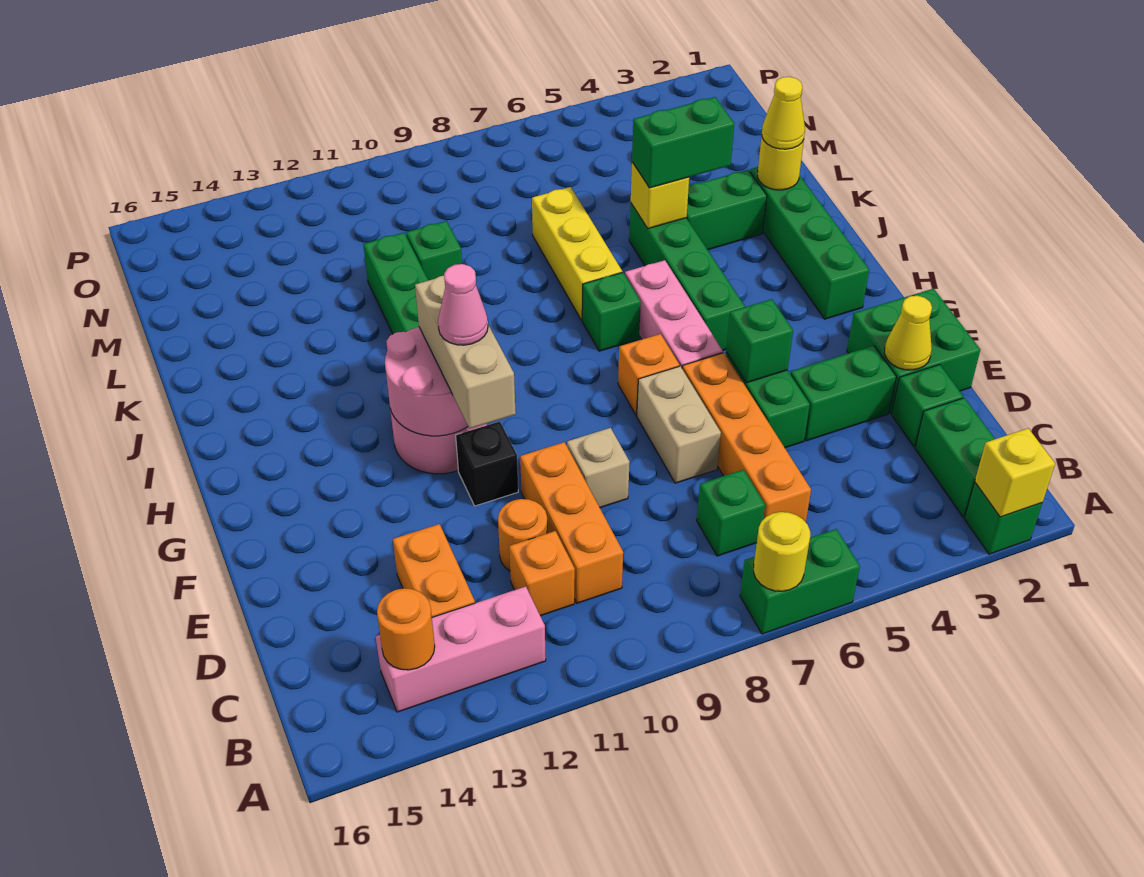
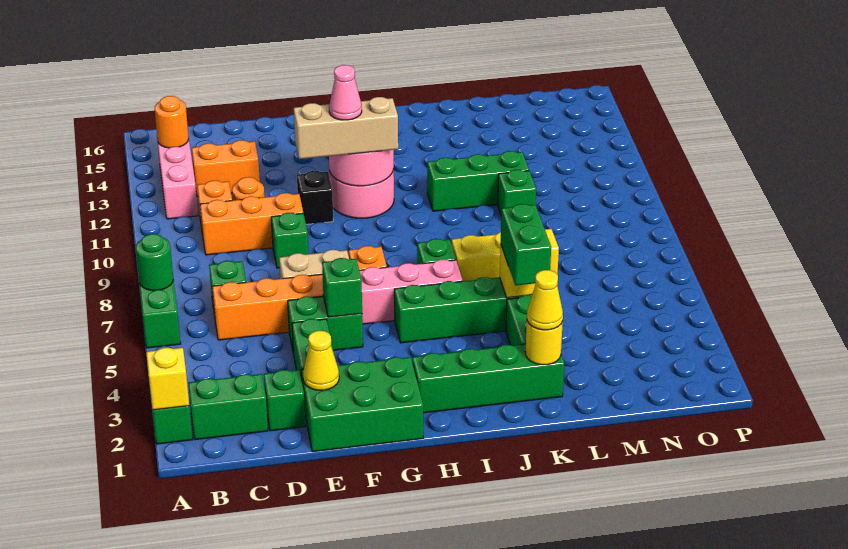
yellow 1x1 round brick [754,512,810,591] -> green 1x1 round brick [136,234,173,291]
green 2x2 brick [847,289,980,413] -> green 2x3 brick [301,357,423,452]
tan 1x1 brick [567,428,630,508] -> green 1x1 brick [271,213,309,268]

